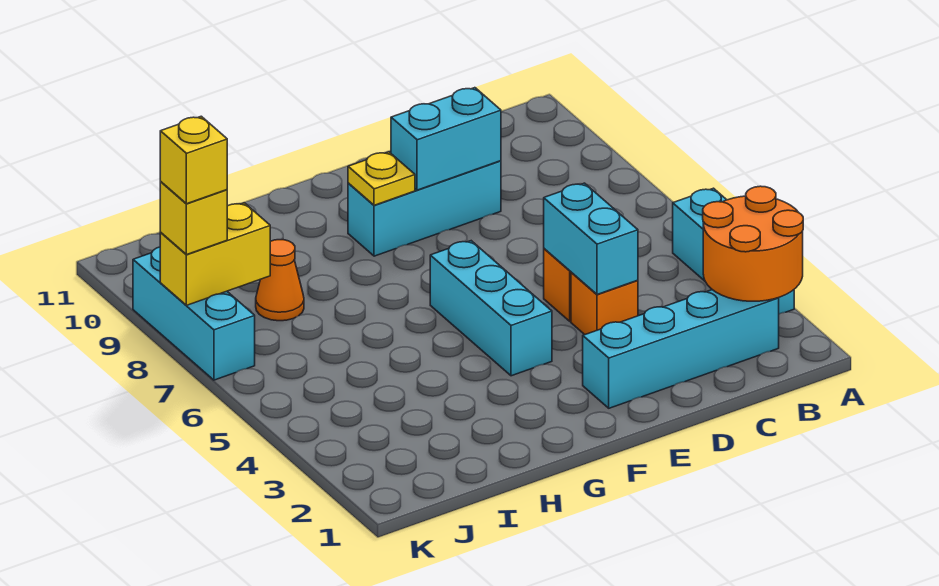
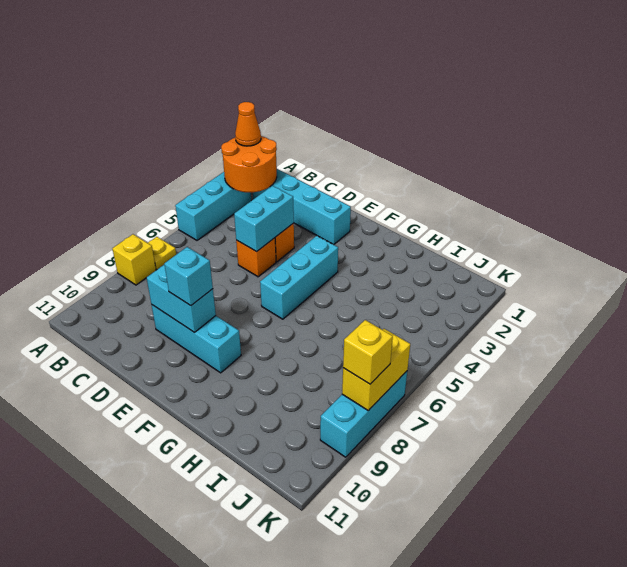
none -> cyan 1x1 brick [164,247,213,305]
yellow 1x1 plate [348,152,415,205] -> yellow 1x1 plate moved to [148,237,176,270]
orange 1x1 cone [256,240,304,321] -> orange 1x1 cone moved to [235,102,261,146]
yellow 1x2 brick [160,203,270,305] -> yellow 1x2 brick turned to [342,329,410,411]
yellow 1x1 brick [160,116,227,204] -> yellow 1x1 brick moved to [112,234,156,285]

